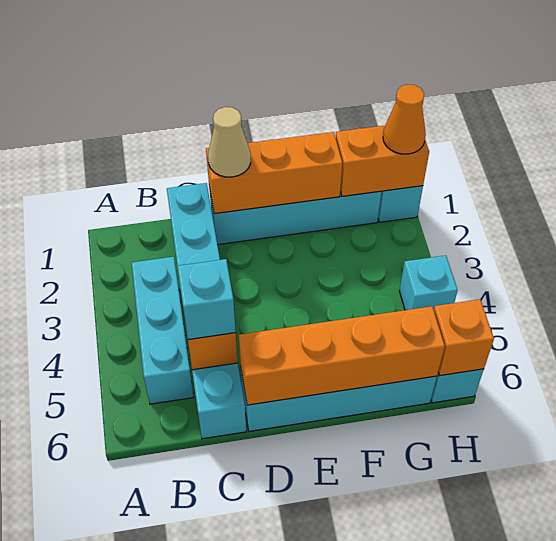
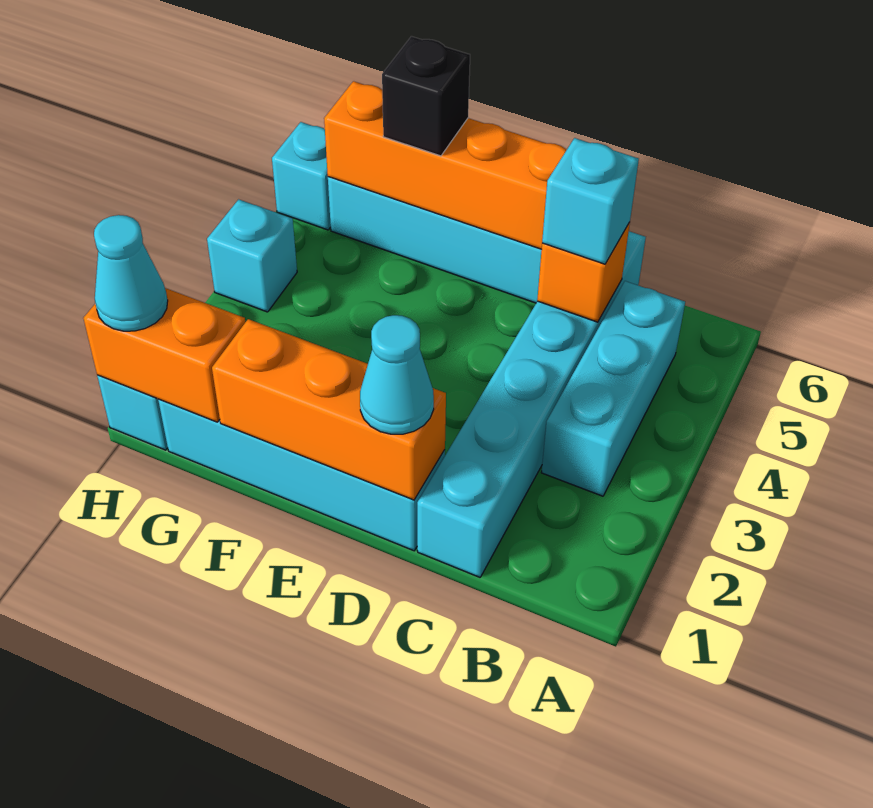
tan 1x1 cone [208,107,251,177] -> cyan 1x1 cone [360,315,434,434]
none -> black 1x1 brick [382,36,470,156]
orange 1x1 cone [383,85,426,154] -> cyan 1x1 cone [94,215,168,331]
orange 1x1 brick [434,299,494,376] -> none

